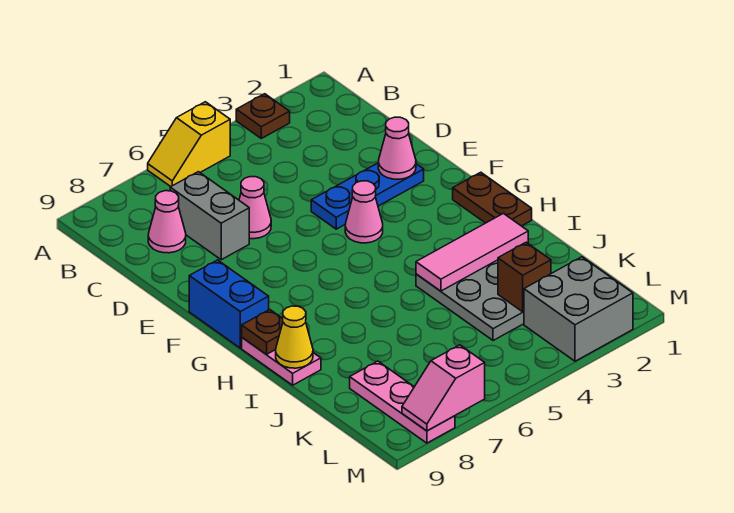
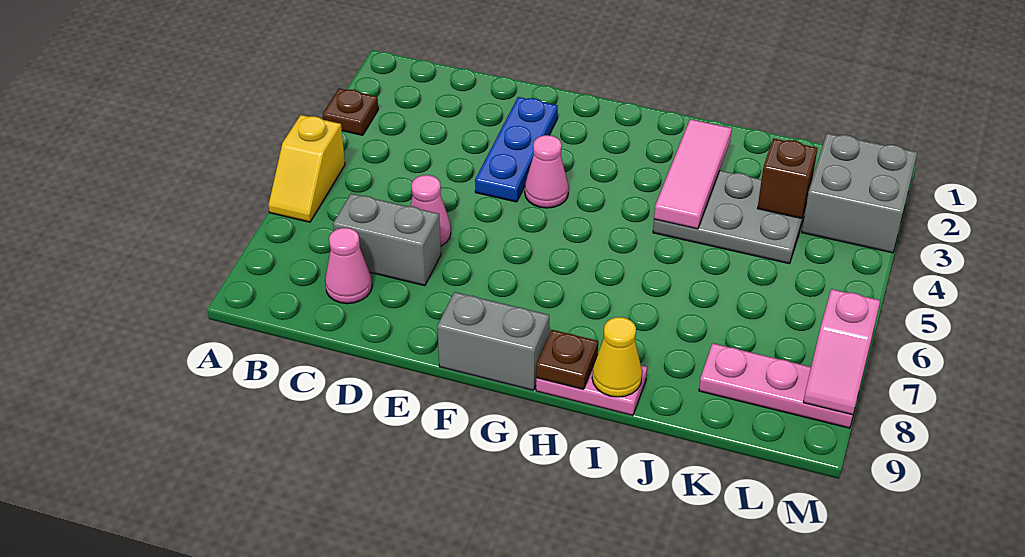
pink 1x1 cone [378,117,416,179] -> none
blue 1x2 brick [189,260,269,348] -> grey 1x2 brick [437,292,549,391]
brown 1x2 plate [453,172,532,226] -> none

